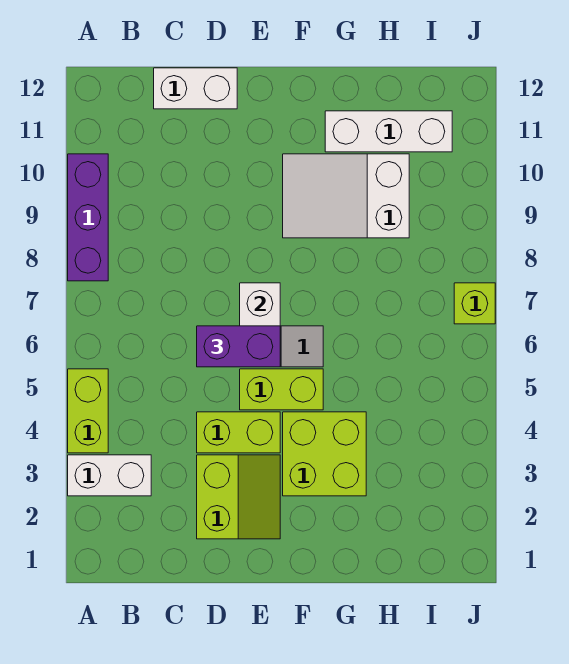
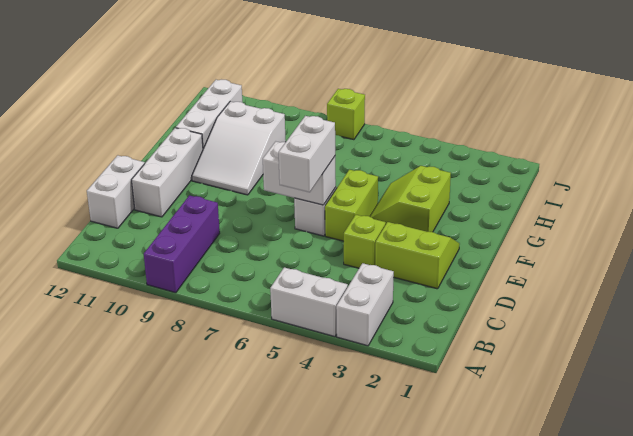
lime 1x2 brick [68,369,108,453] -> white 1x2 brick [270,267,348,337]
purple 1x3 brick [68,154,108,281] -> purple 1x3 brick turned to [144,195,220,293]
lime 1x2 brick [197,412,280,453] -> lime 1x1 brick [344,215,386,268]
purple 1x2 brick [197,326,280,367] -> white 1x2 brick [279,116,335,192]
none -> white 1x3 brick [131,128,203,217]
lime 2x2 brick [283,412,366,496] -> lime 2x2 slope [370,166,451,232]

